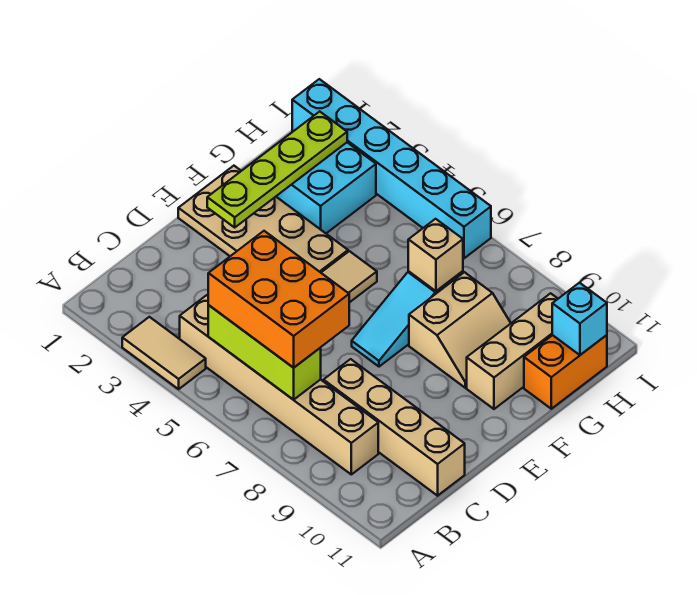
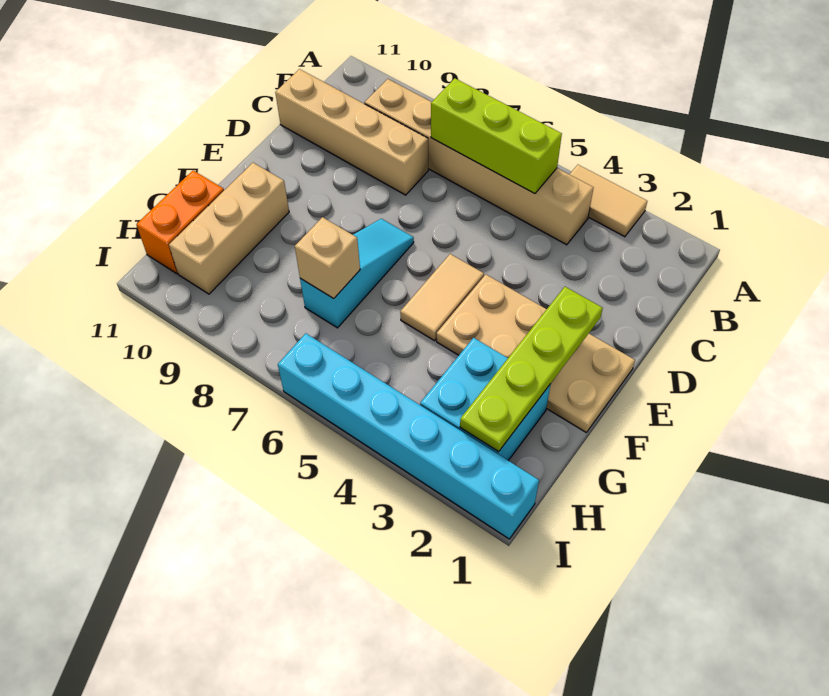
orange 2x3 brick [208,231,349,368] -> none
tan 2x2 slope [409,272,511,388] -> none
cyan 1x1 brick [552,283,607,355] -> none

